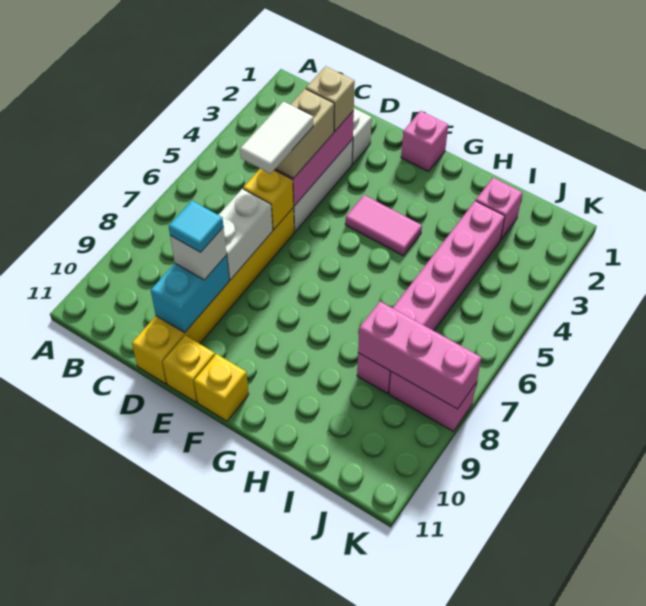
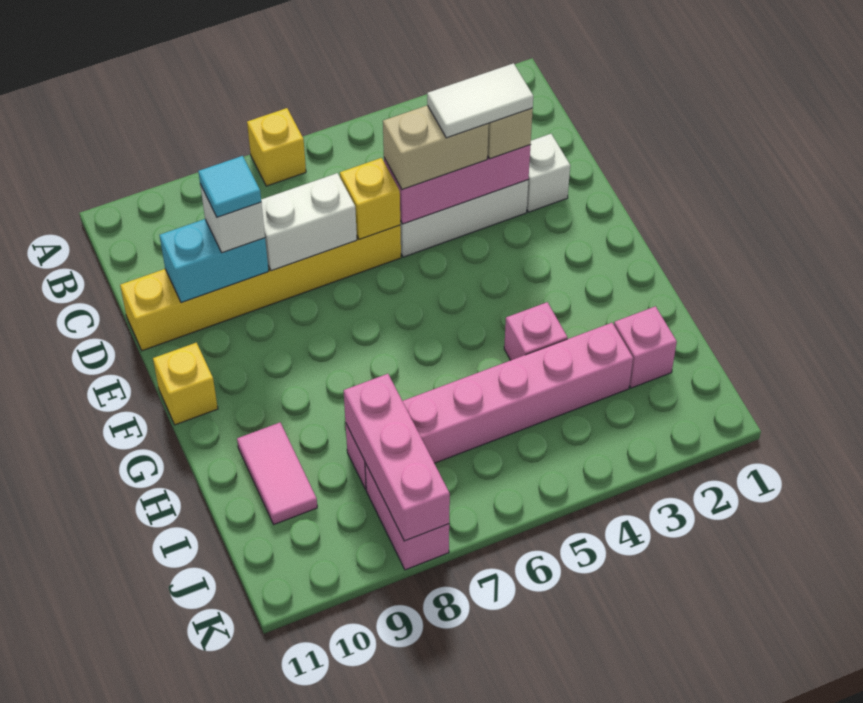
white 1x2 tile [240,102,313,174] -> white 1x2 tile moved to [427,63,533,138]
yellow 1x1 brick [163,335,215,402] -> yellow 1x1 brick moved to [247,108,306,186]
pink 1x1 brick [401,111,448,172] -> pink 1x1 brick moved to [504,302,568,360]
pink 1x2 tile [345,195,422,256] -> pink 1x2 tile moved to [237,423,317,524]

